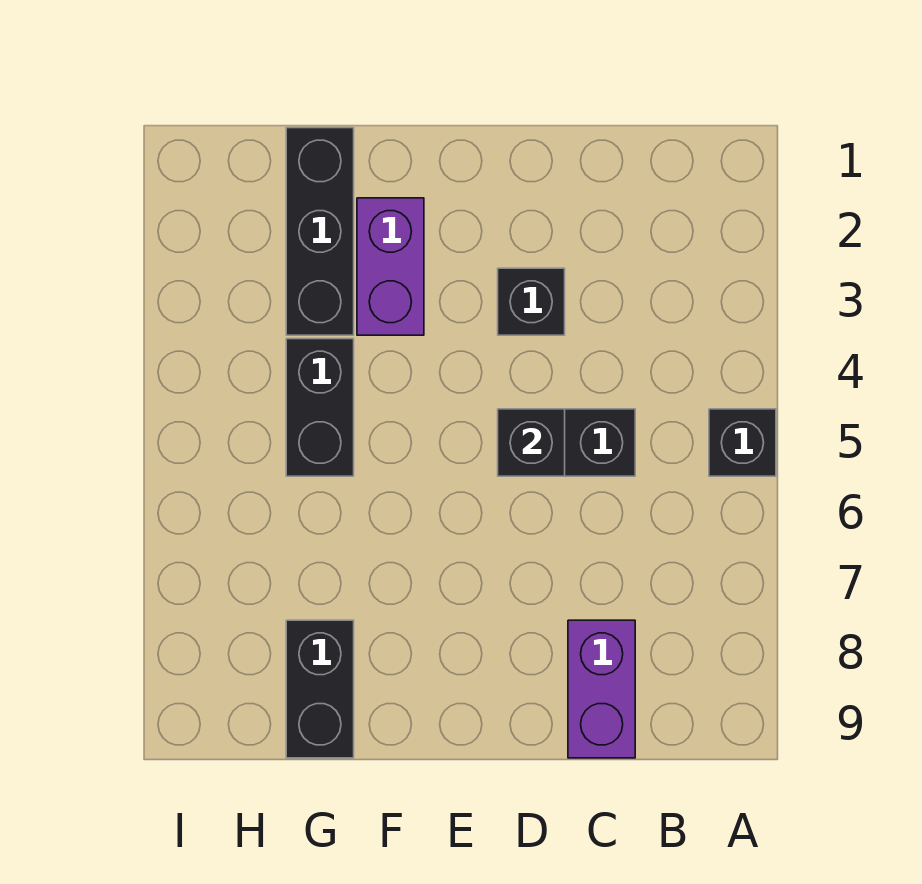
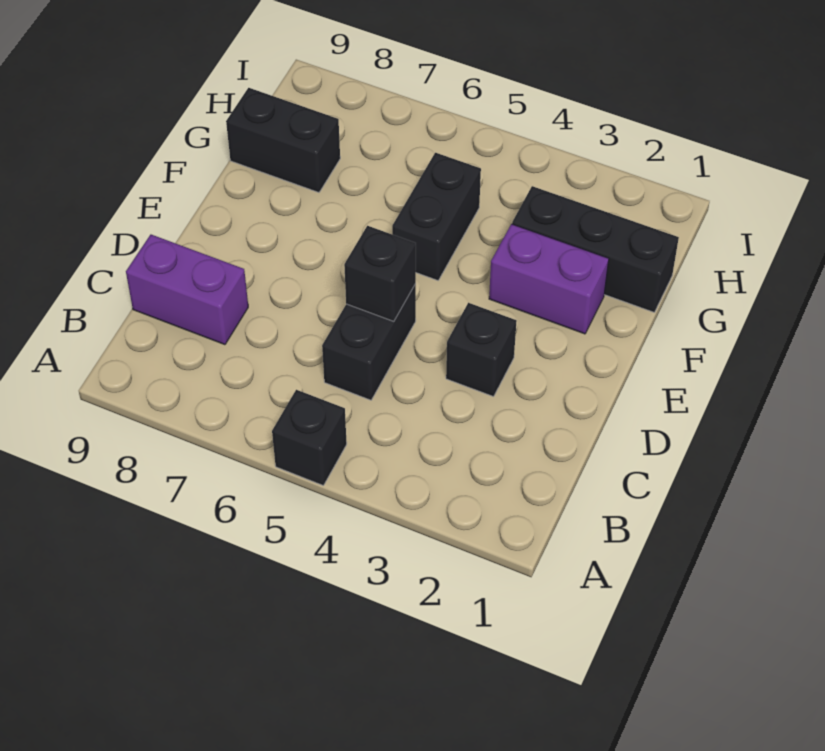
black 1x2 brick [286,339,354,476] -> black 1x2 brick turned to [392,153,481,280]

